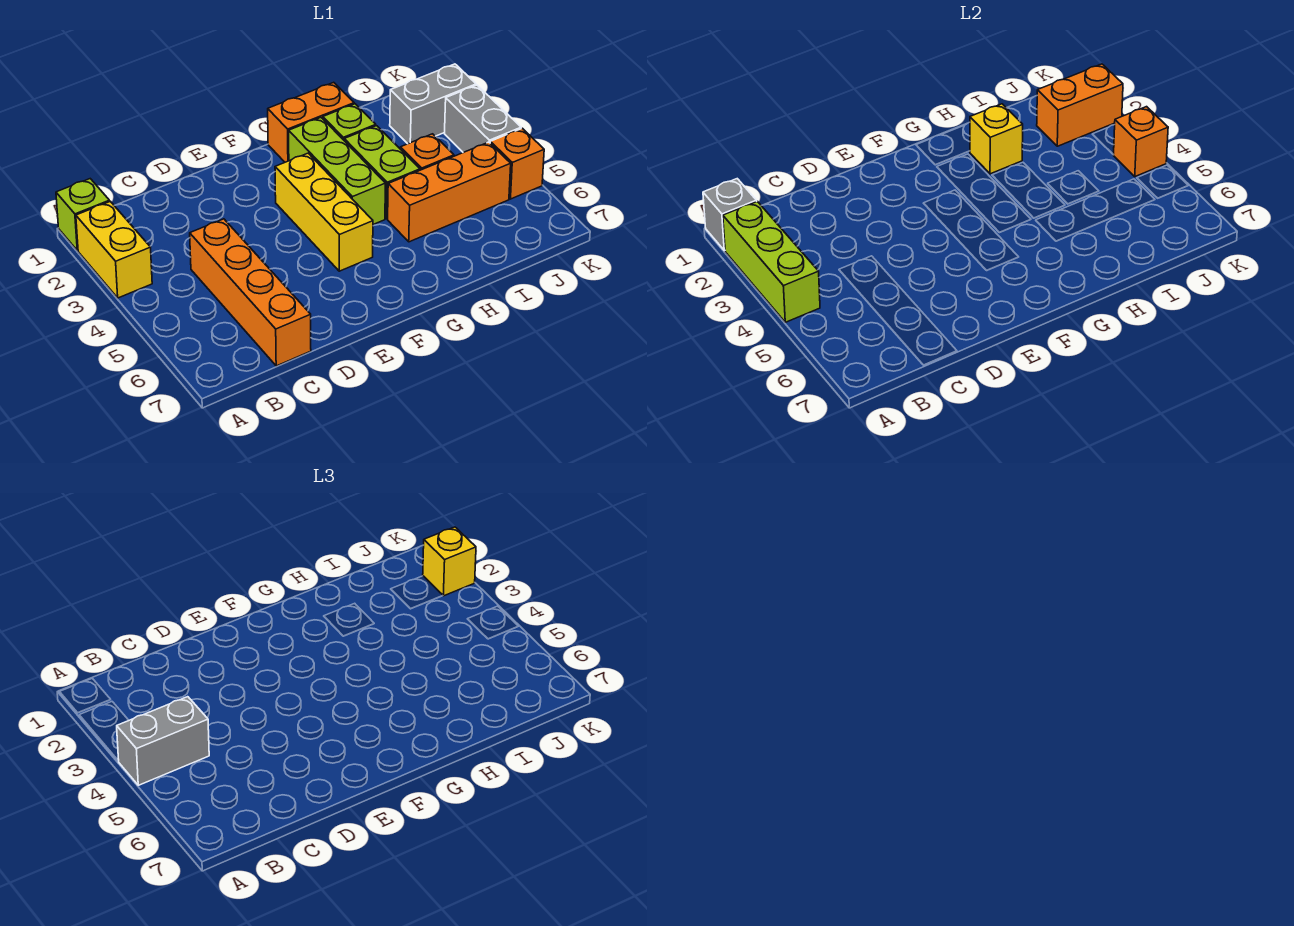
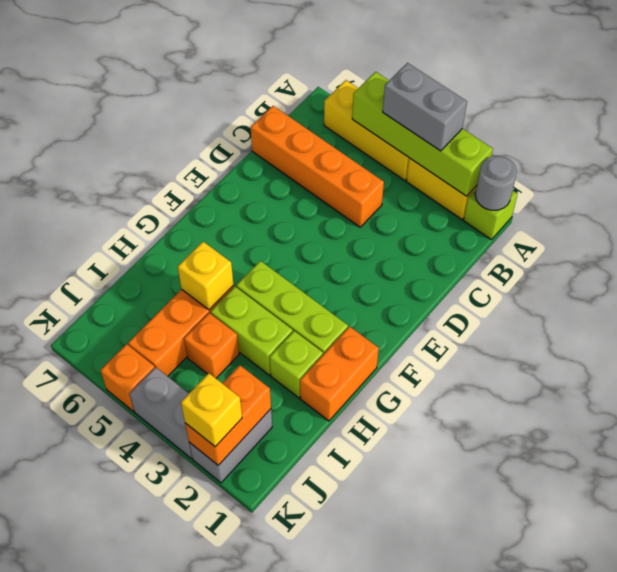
grey 1x1 brick [703,179,757,251] -> grey 1x1 round brick [475,156,517,210]
lime 1x3 brick [723,201,820,322] -> lime 1x4 brick [352,72,493,196]
grey 1x2 brick [117,697,209,785] -> grey 1x2 brick turned to [383,63,467,151]
yellow 1x3 brick [275,153,373,271] -> yellow 1x3 brick moved to [324,80,409,181]
yellow 1x1 brick [970,104,1023,174] -> yellow 1x1 brick moved to [178,242,234,310]
orange 1x1 brick [1114,107,1168,177] -> none

